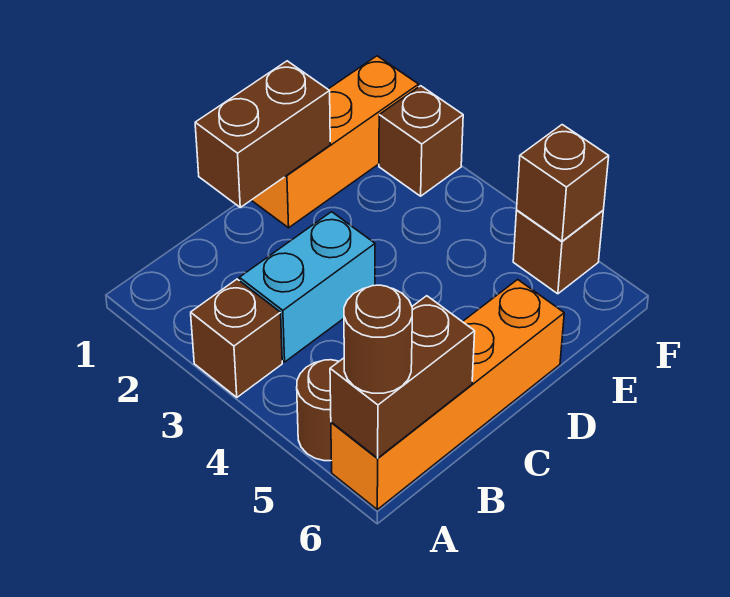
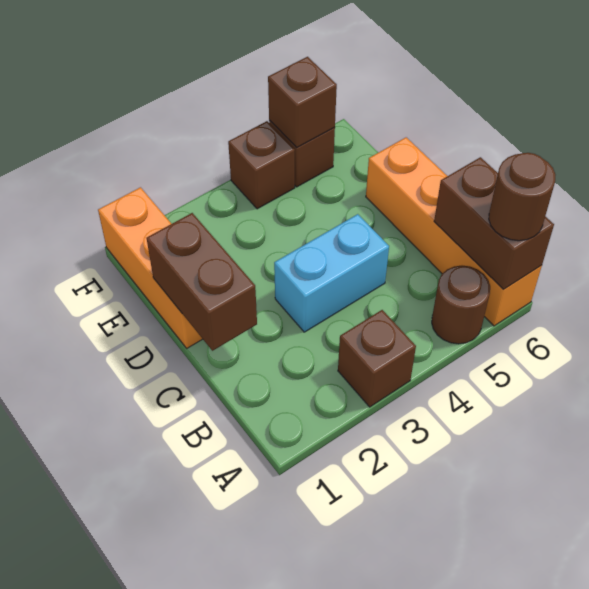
cyan 1x2 brick [239,212,375,362] -> cyan 1x2 brick turned to [274,214,389,332]
brown 1x1 brick [379,86,463,196] -> brown 1x1 brick moved to [228,121,295,209]

